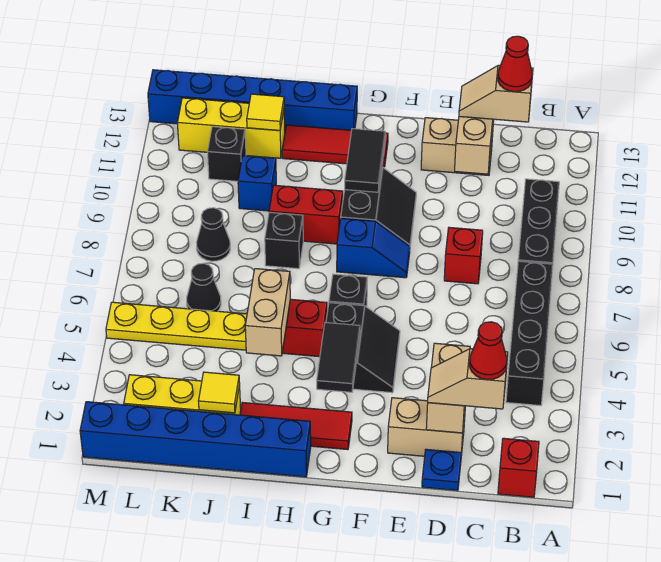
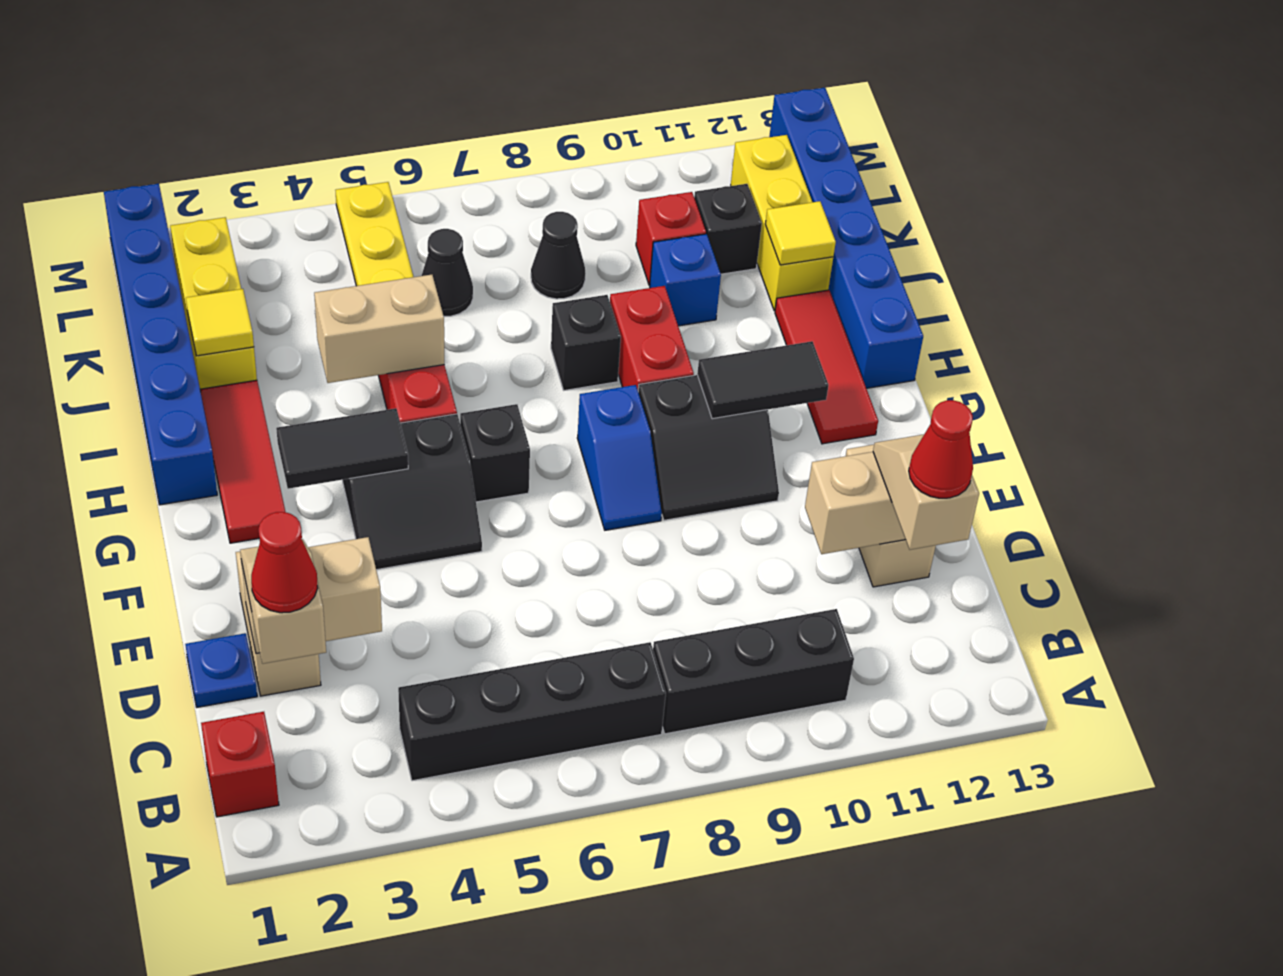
red 1x1 brick [444,227,483,284] -> red 1x1 brick moved to [636,192,706,285]

